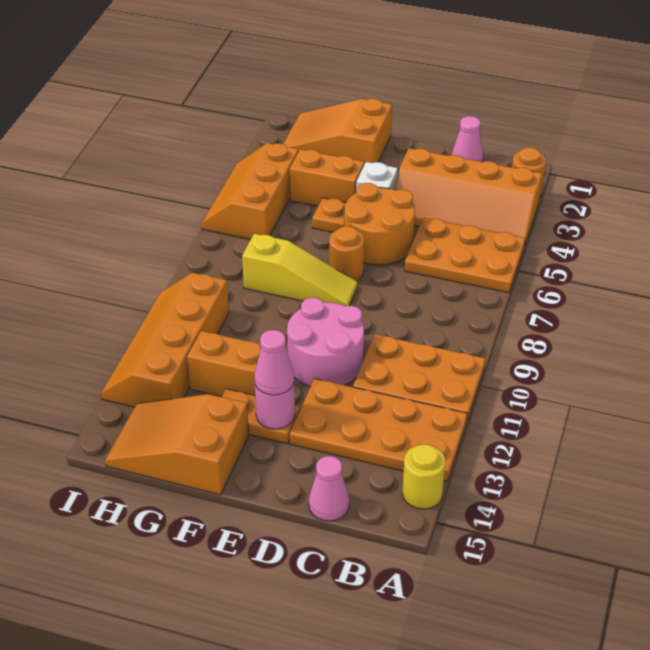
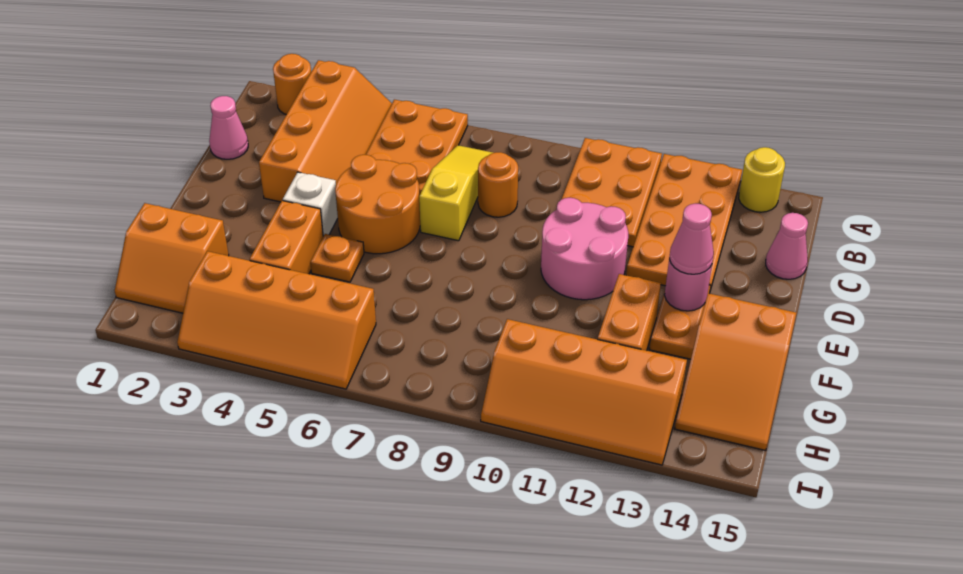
orange 1x1 round brick [329,226,364,281] -> orange 1x1 round brick moved to [478,152,518,217]
yellow 1x3 slope [242,234,358,306] -> yellow 1x3 slope moved to [419,145,493,241]
orange 2x3 slope [283,99,392,164] -> orange 2x2 slope [115,203,229,313]
orange 2x3 slope [201,143,299,239] -> orange 2x4 slope [177,251,376,389]

